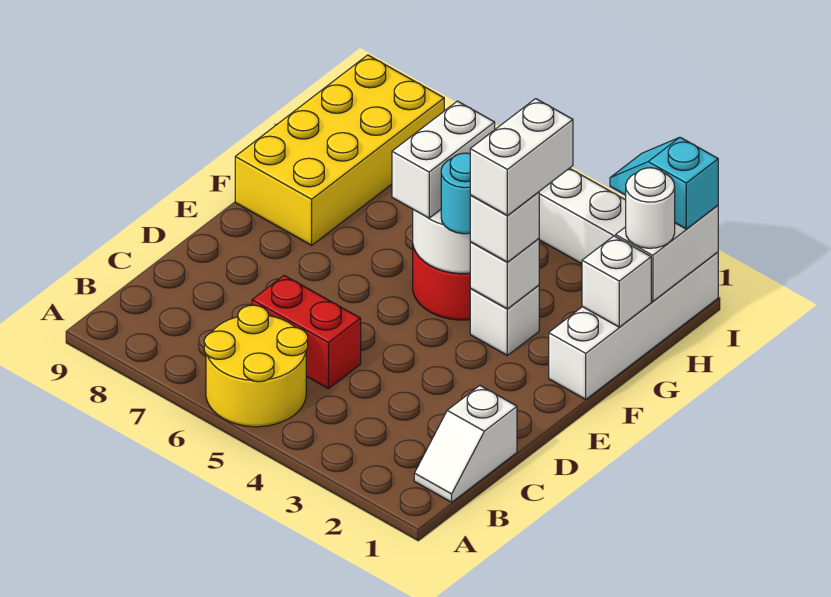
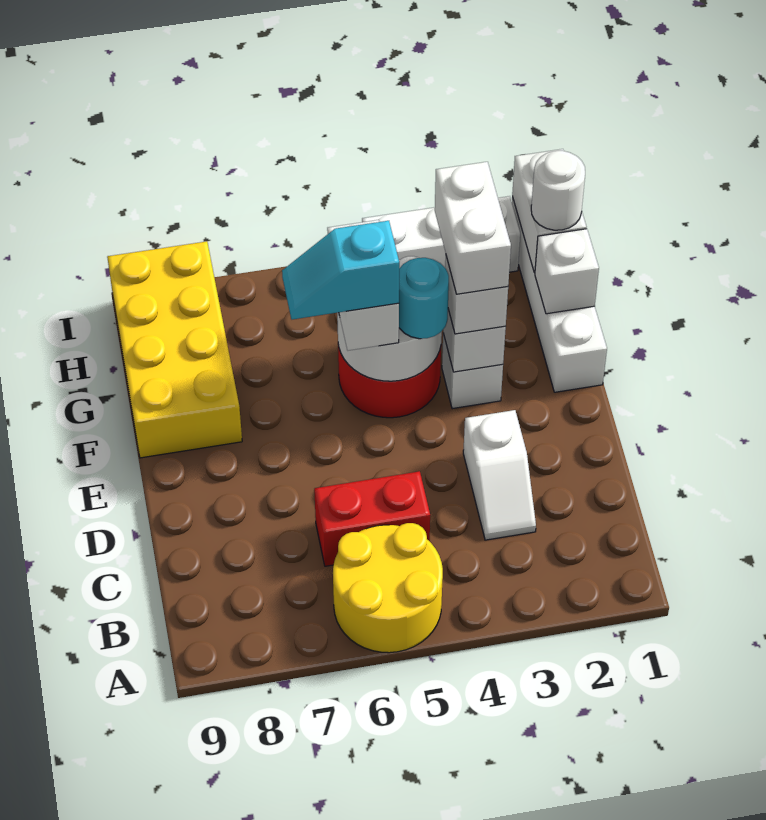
white 1x2 slope [414,386,517,502] -> white 1x2 slope moved to [463,410,536,540]
cyan 1x2 slope [610,137,718,229] -> cyan 1x2 slope moved to [282,221,399,319]

